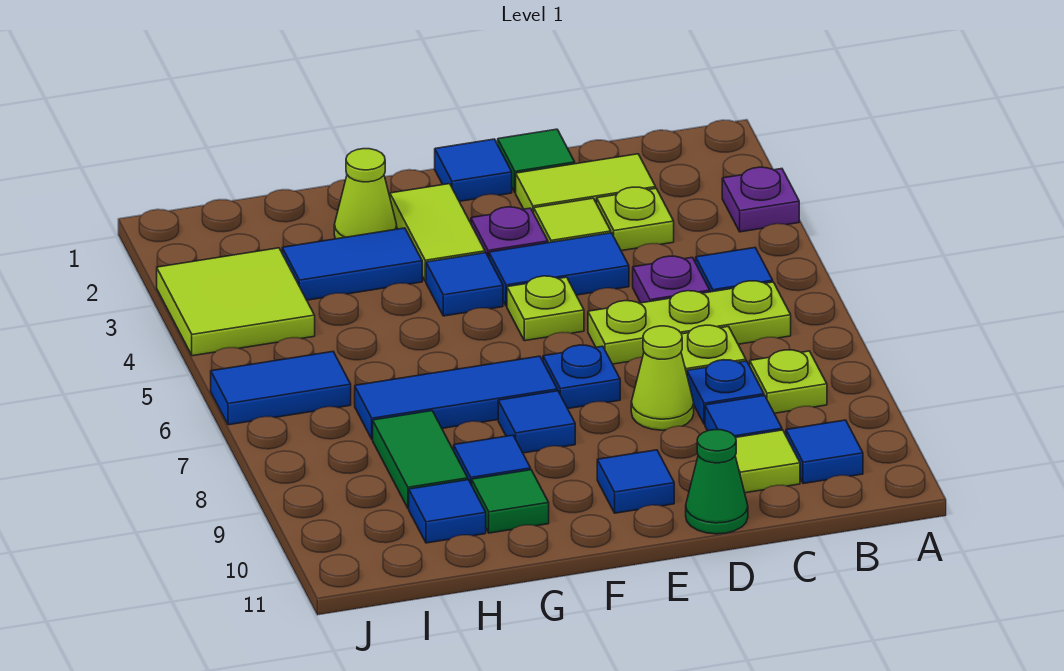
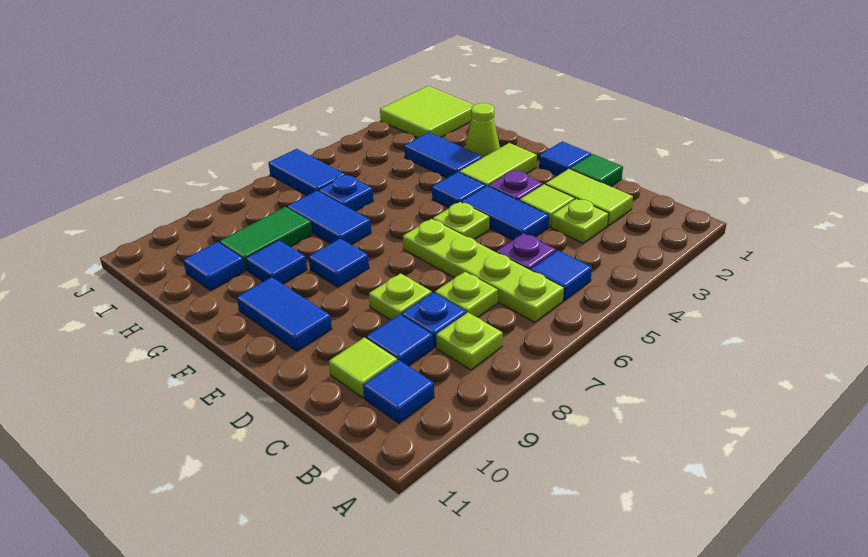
purple 1x1 plate [722,167,799,232] -> none
lime 1x3 plate [588,281,791,364] -> lime 1x4 plate [403,219,564,322]
lime 1x1 cone [631,326,694,430] -> lime 1x1 plate [369,273,432,320]
green 1x1 cone [686,430,748,534] -> none
blue 1x1 plate [543,345,620,409] -> blue 1x1 plate moved to [318,175,373,211]
blue 1x1 tile [597,450,674,513] -> blue 1x2 tile [237,277,332,351]
blue 1x3 tile [355,356,557,439] -> blue 1x2 tile [287,191,371,245]
green 1x1 tile [472,470,549,533] -> none
lime 2x2 tile [157,248,315,356] -> lime 2x2 tile moved to [380,86,474,138]

